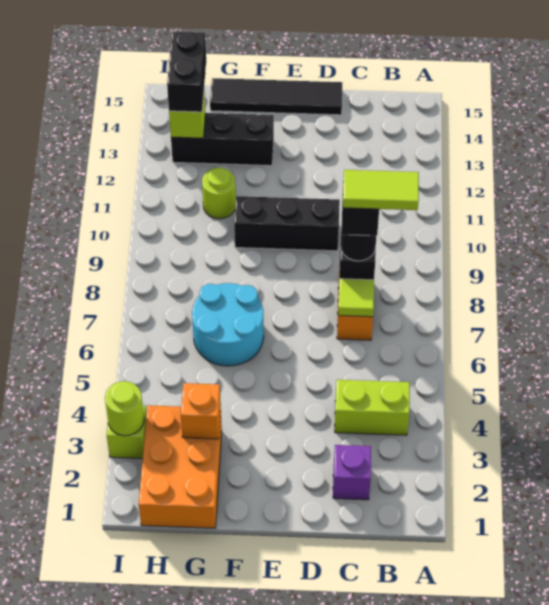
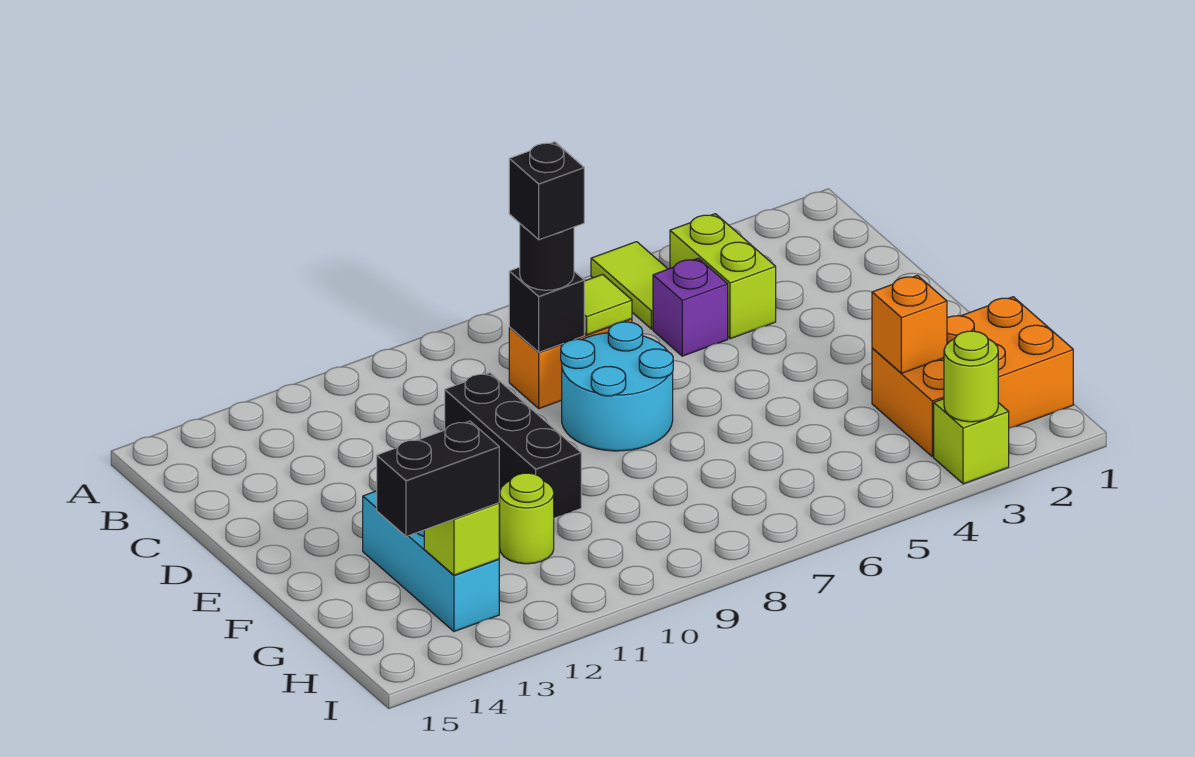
lime 1x2 tile [343,170,419,210] -> lime 1x2 tile moved to [591,242,667,329]
purple 1x1 brick [333,445,371,500] -> purple 1x1 brick moved to [653,258,728,356]
black 1x4 tile [210,78,343,115] -> none
cyan 2x2 round brick [192,283,264,366] -> cyan 2x2 round brick moved to [561,322,673,451]
black 1x3 brick [171,113,274,166] -> cyan 1x3 brick [363,491,499,632]

